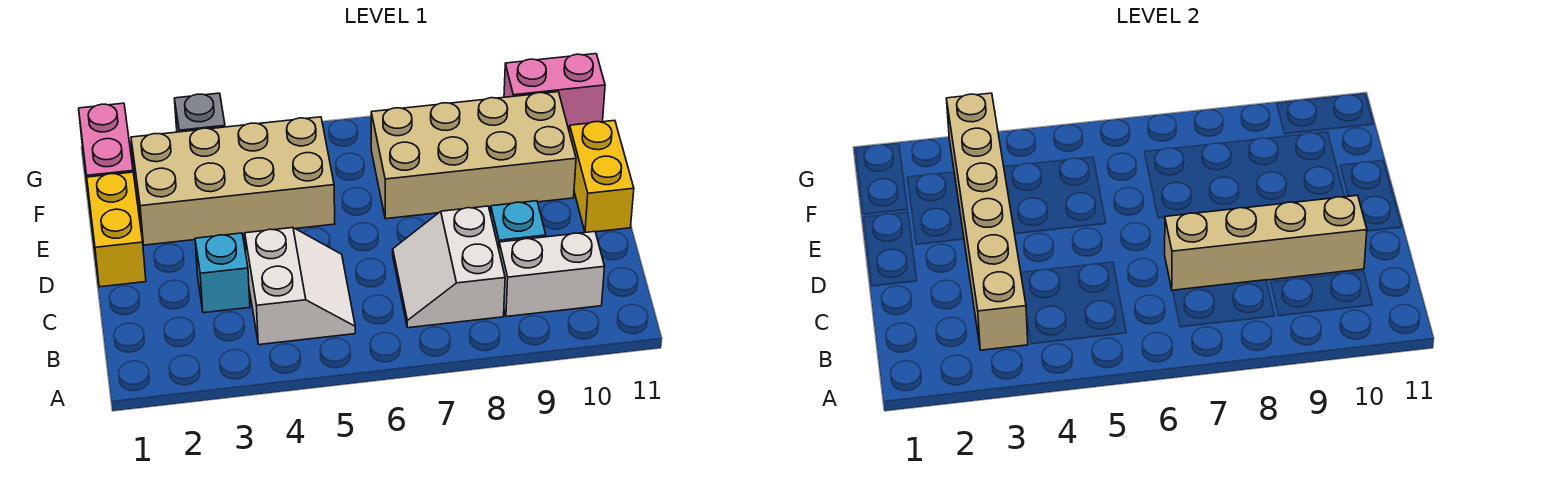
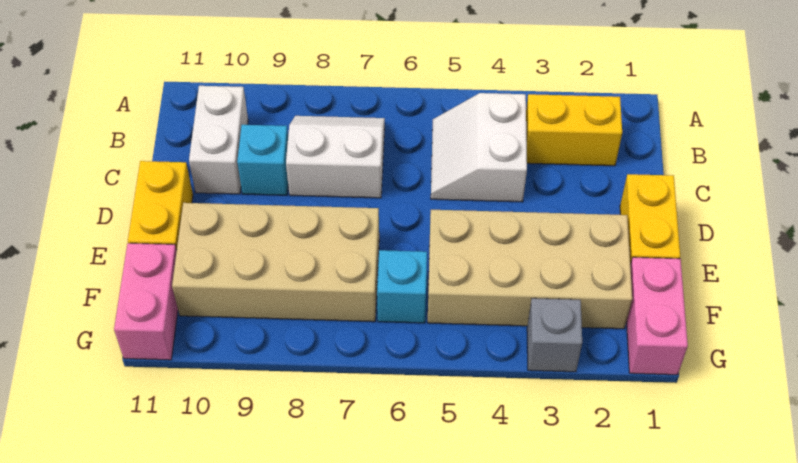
none -> yellow 1x2 brick [526,94,622,166]
tan 1x6 brick [946,93,1028,350] -> none
white 2x2 slope [393,206,505,328] -> white 2x2 slope turned to [286,116,385,198]
white 1x2 brick [499,231,605,317] -> white 1x2 brick turned to [189,86,248,194]
cyan 1x1 brick [195,233,250,313] -> cyan 1x1 brick moved to [377,250,427,323]
tan 1x4 brick [1165,195,1367,291] -> none
pink 1x2 brick [504,54,605,128] -> pink 1x2 brick turned to [114,243,178,360]

